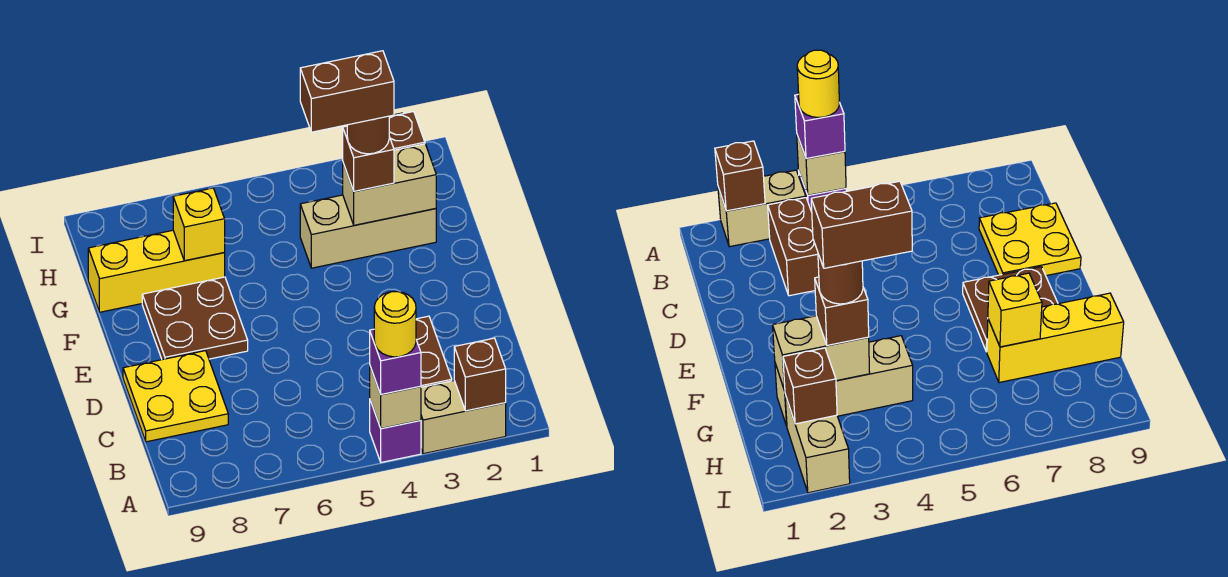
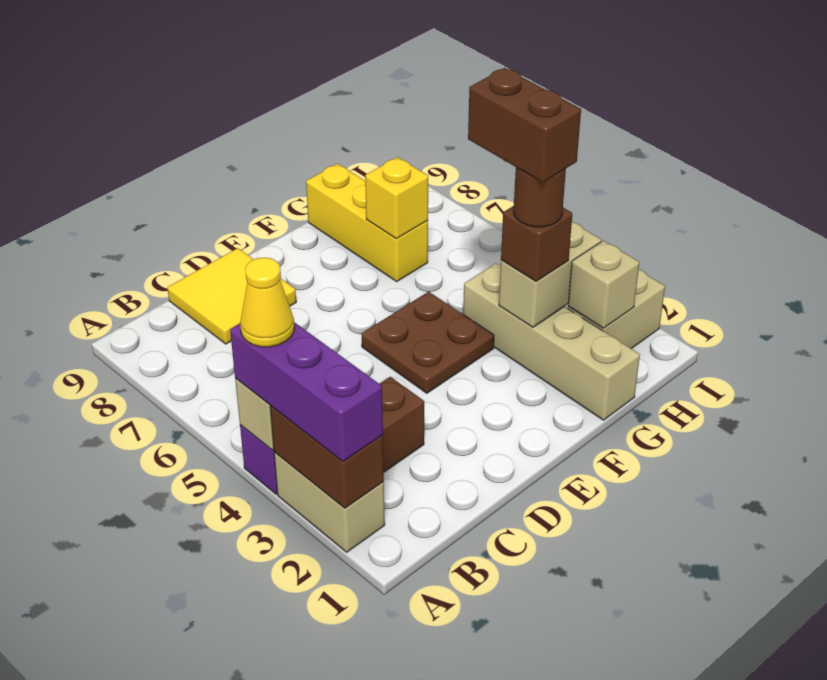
brown 1x1 brick [454,338,506,411] -> brown 1x2 brick [270,406,384,508]
purple 1x1 brick [370,329,421,394] -> purple 1x3 brick [230,322,383,462]
yellow 1x1 round brick [374,291,416,357] -> yellow 1x1 cone [240,258,294,347]
yellow 2x2 plate [123,351,228,442] -> yellow 2x2 tile [167,248,296,344]
brown 2x2 plate [142,277,248,360] -> brown 2x2 plate moved to [361,292,494,393]
tan 1x3 brick [300,195,436,268] -> tan 1x4 brick [463,263,640,420]
tan 1x2 brick [343,144,436,225] -> tan 1x2 brick turned to [499,222,601,327]
brown 1x1 brick [389,111,425,150] -> tan 1x1 brick [568,241,639,328]

